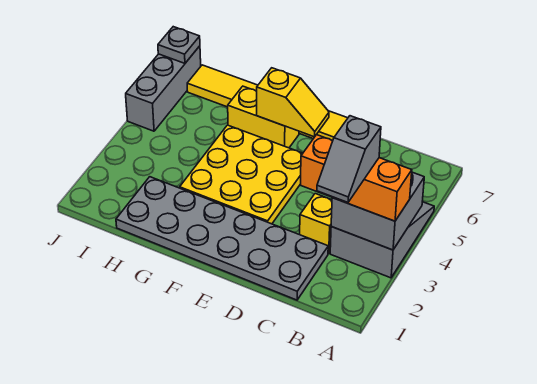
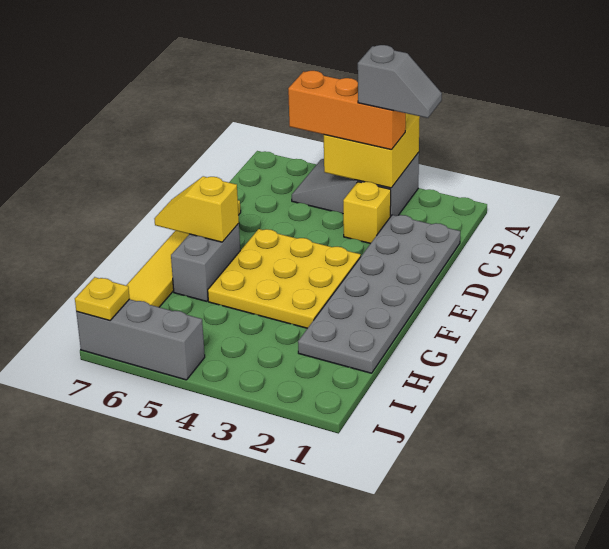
grey 2x2 brick [331,172,424,250] -> yellow 2x2 brick [324,113,420,188]
orange 1x3 brick [301,135,412,221] -> orange 1x3 brick turned to [288,71,406,150]
yellow 1x2 slope [257,68,329,137] -> yellow 1x2 slope turned to [154,176,239,242]
yellow 1x2 brick [228,86,299,148] -> grey 1x2 brick [171,223,240,301]
grey 1x1 plate [158,27,200,63] -> yellow 1x1 plate [75,277,130,320]

